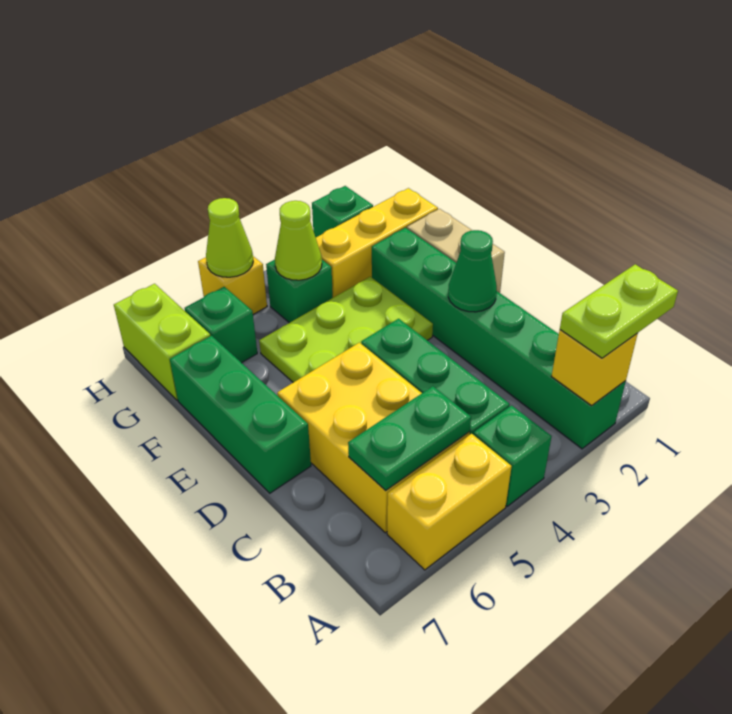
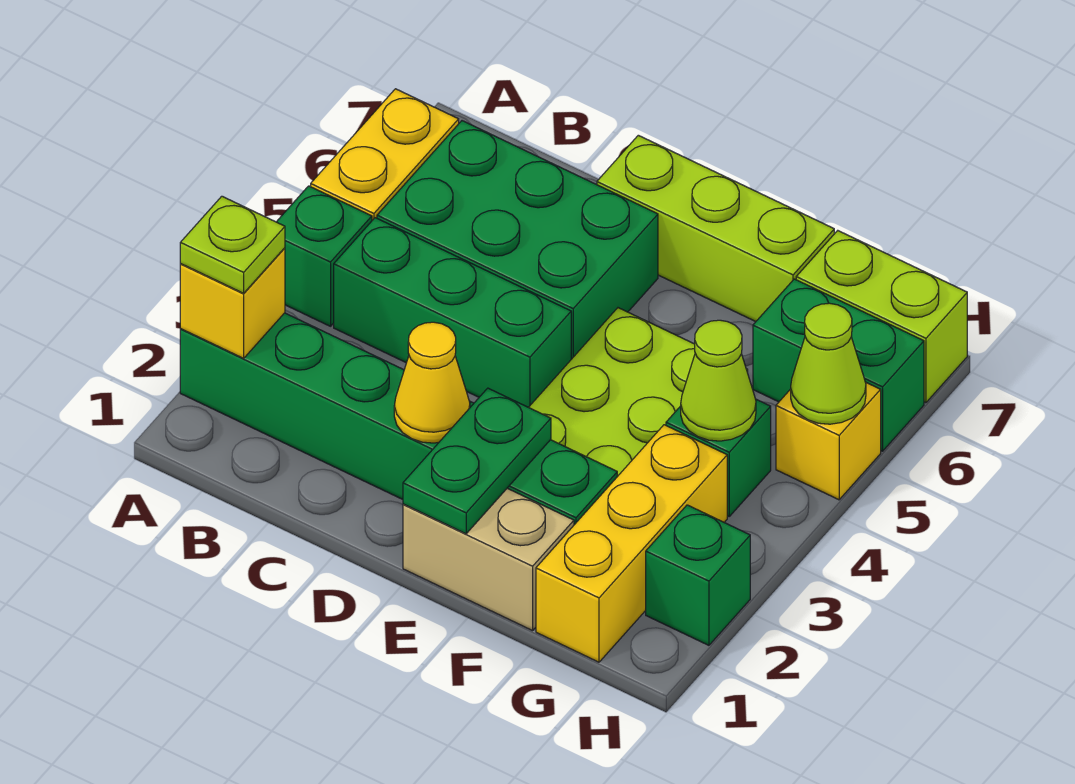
lime 1x2 plate [560,264,678,358] -> lime 1x1 plate [180,196,285,293]
yellow 2x3 brick [277,343,470,533] -> green 2x3 brick [377,121,658,359]
green 1x2 plate [348,386,471,491] -> green 1x2 plate moved to [403,388,551,534]
green 1x1 cone [448,230,497,312] -> yellow 1x1 cone [394,322,470,443]
green 1x3 brick [170,336,311,493] -> lime 1x3 brick [597,135,834,322]
green 1x1 brick [185,287,257,363] -> green 1x2 brick [753,279,924,451]

